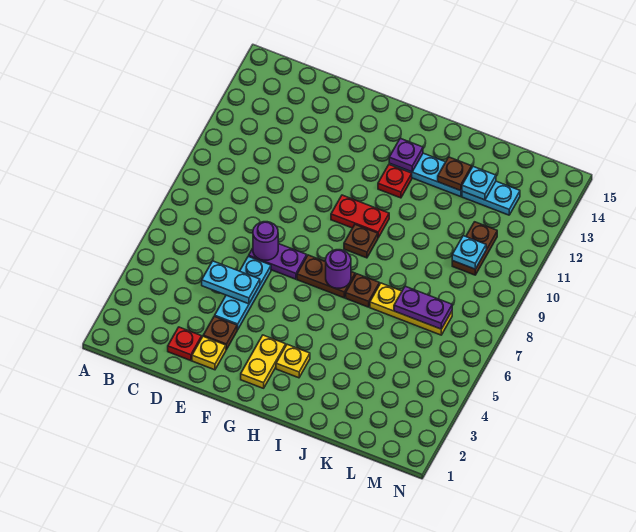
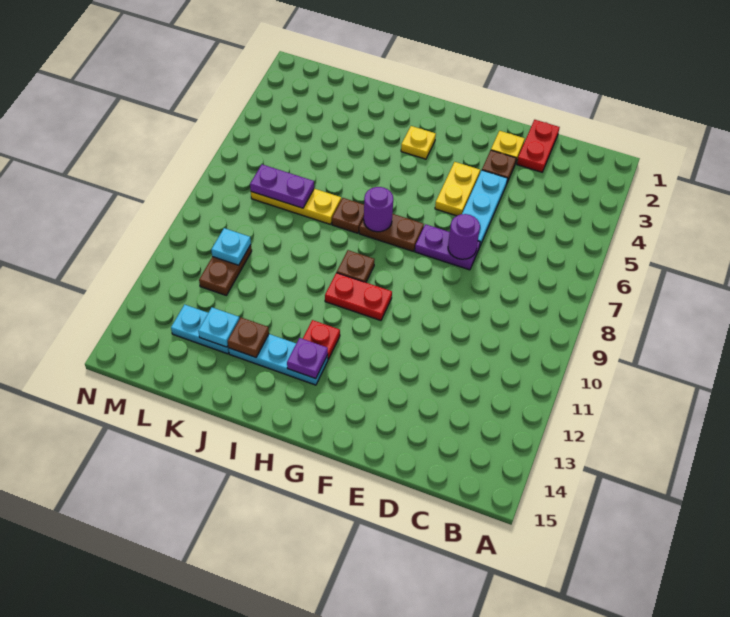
red 1x1 plate [168,327,202,361] -> red 1x2 plate [517,120,560,172]
cyan 1x2 plate [202,261,260,304] -> none
yellow 1x2 plate [241,335,286,388] -> yellow 1x2 plate moved to [435,162,480,216]

